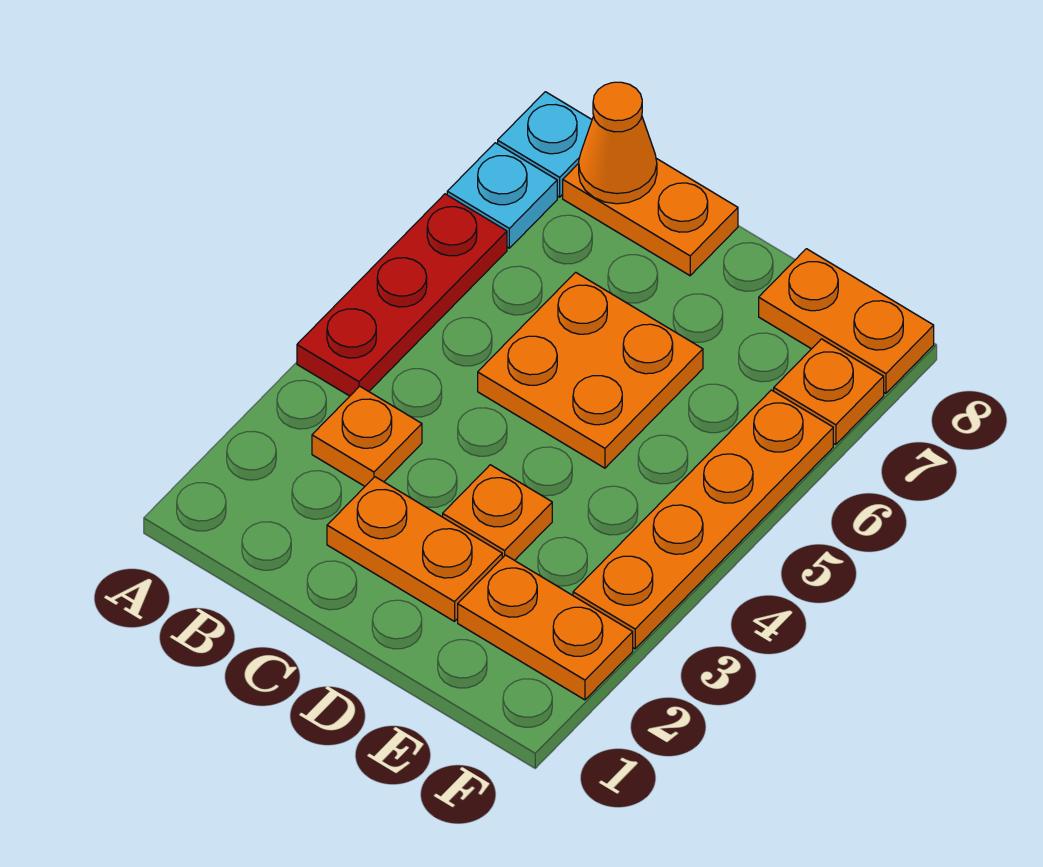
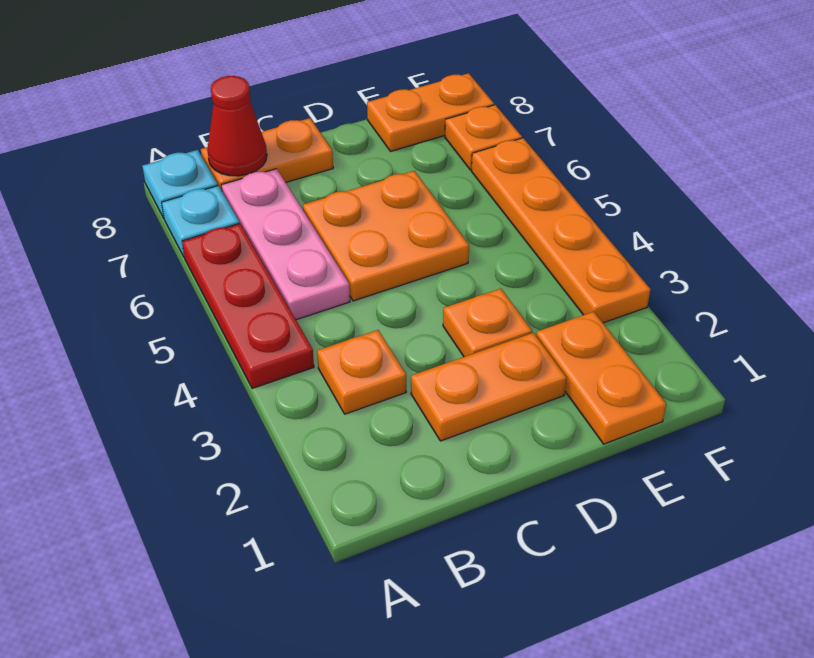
none -> pink 1x3 plate [221,169,350,320]
orange 1x1 cone [579,82,657,204] -> red 1x1 cone [207,76,267,176]
orange 1x2 plate [458,555,633,700] -> orange 1x2 plate turned to [536,312,666,444]

